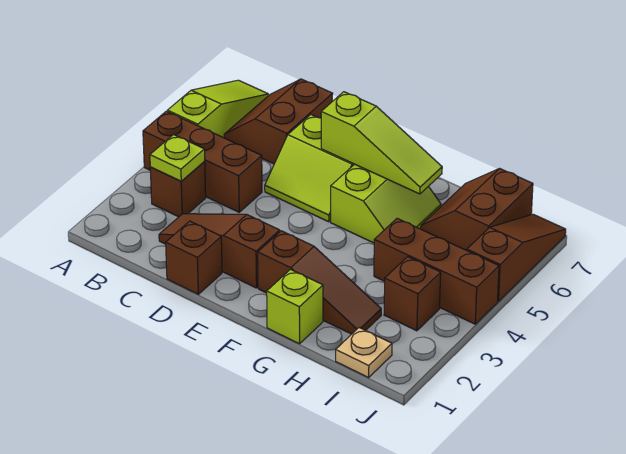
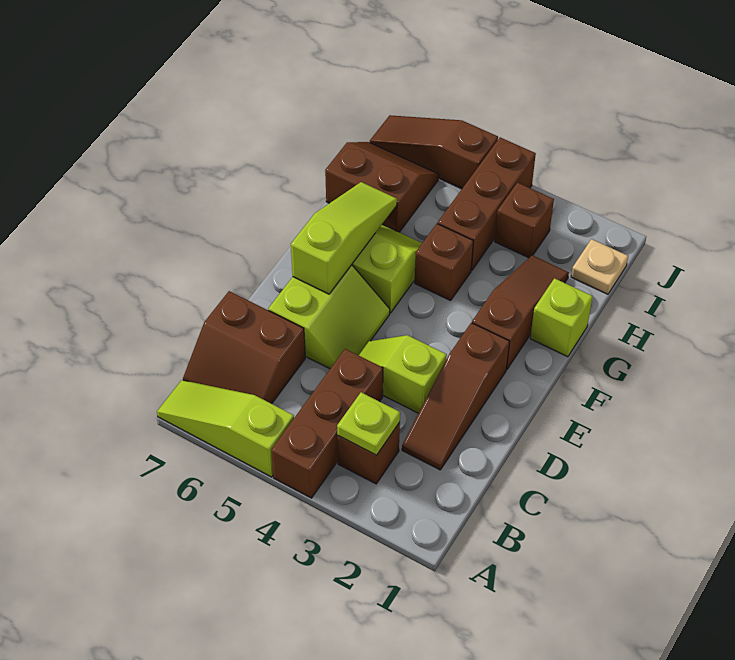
brown 1x1 brick [166,221,222,294] -> brown 1x1 brick moved to [415,224,473,301]
none -> lime 1x2 slope [359,335,447,413]
brown 2x2 slope [421,169,533,250] -> brown 2x2 slope turned to [325,142,439,232]

